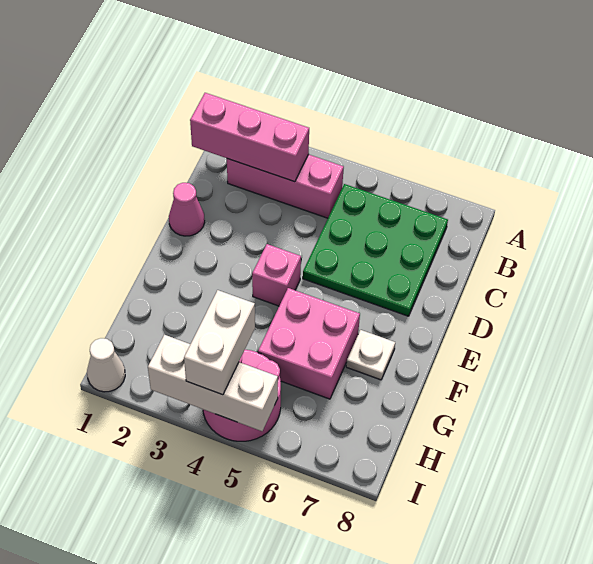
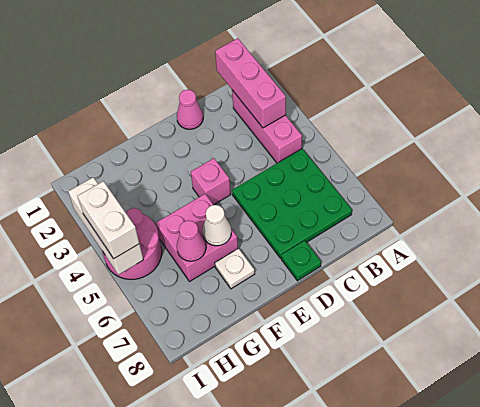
none -> green 1x1 plate [281,240,321,281]
none -> pink 1x1 cone [177,220,206,261]
white 1x2 brick [184,290,255,395] -> white 1x2 brick turned to [78,181,139,259]
white 1x1 cone [87,338,125,392] -> white 1x1 cone moved to [202,205,231,246]

